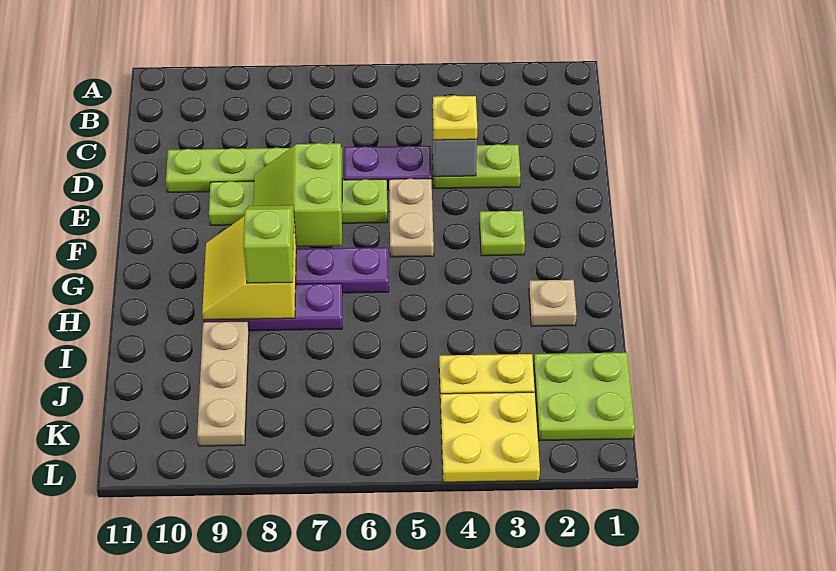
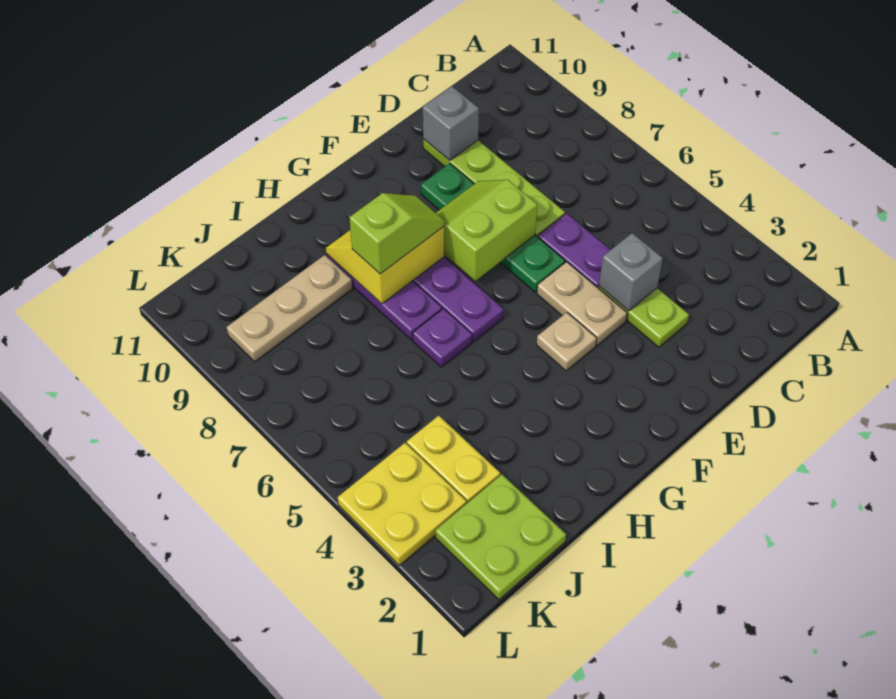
yellow 1x1 plate [433,95,477,140] -> none
none -> grey 1x1 brick [423,86,479,160]
tan 1x2 plate [389,178,434,257] -> tan 1x2 plate turned to [537,262,627,345]
lime 1x4 plate [209,179,388,225] -> green 1x4 plate [421,163,565,293]
lime 1x1 plate [480,211,525,256] -> none
tan 1x1 plate [529,280,577,326] -> tan 1x1 plate moved to [537,312,597,371]
none -> purple 1x1 plate [413,309,472,367]

